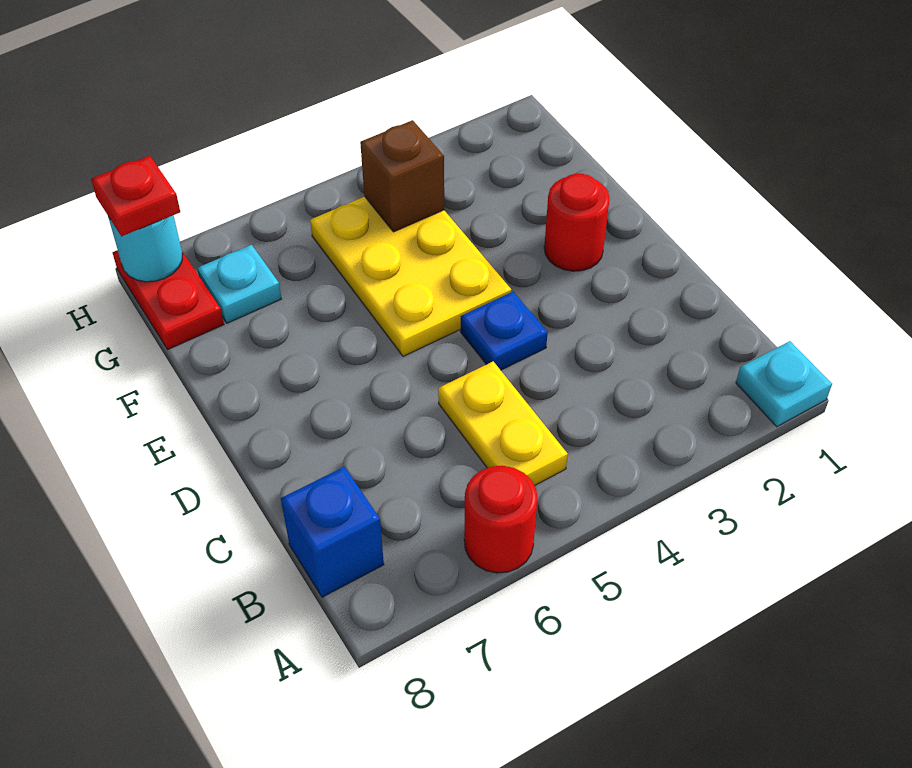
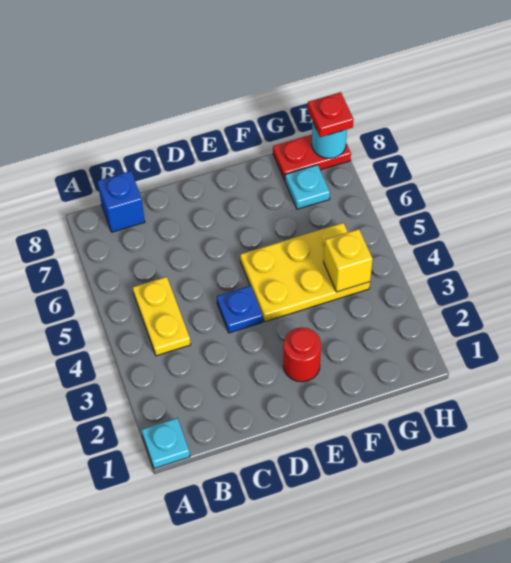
red 1x1 round brick [464,466,537,573] -> none
yellow 1x2 plate [438,361,568,485] -> yellow 1x2 plate turned to [133,277,191,356]
brown 1x1 brick [360,120,444,232] -> yellow 1x1 brick [324,229,373,292]

